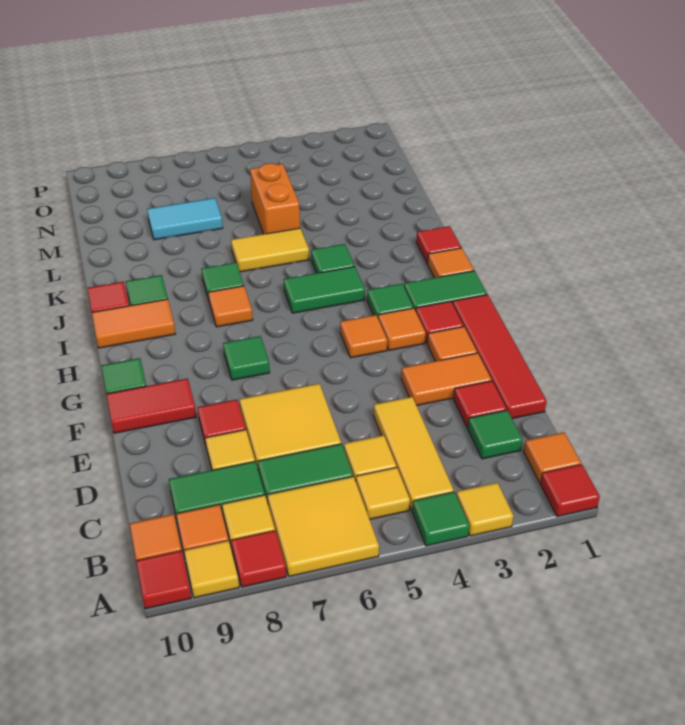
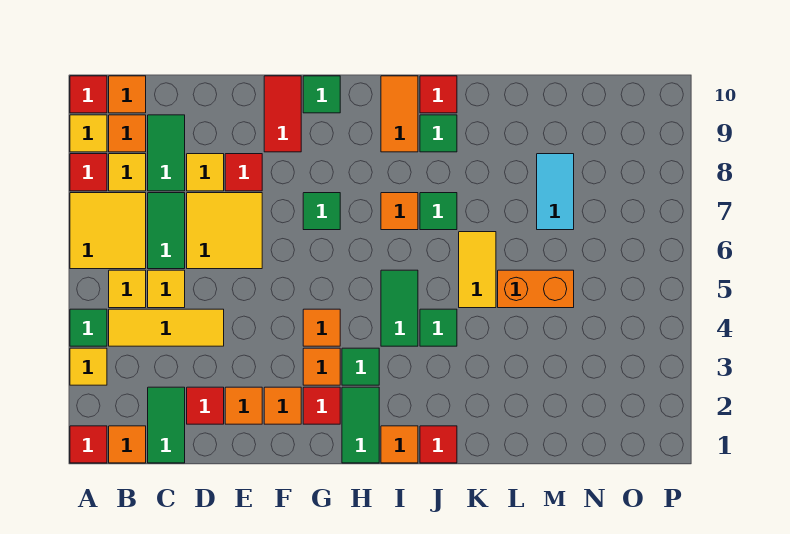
green 1x1 tile [468,410,523,459] -> green 1x2 tile [148,387,185,463]
red 1x4 tile [453,295,547,419] -> none
orange 1x2 tile [401,353,492,406] -> orange 1x1 tile [225,387,262,424]

